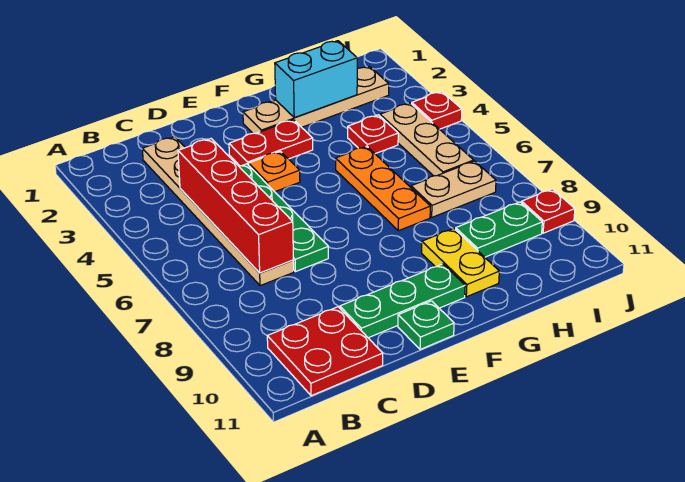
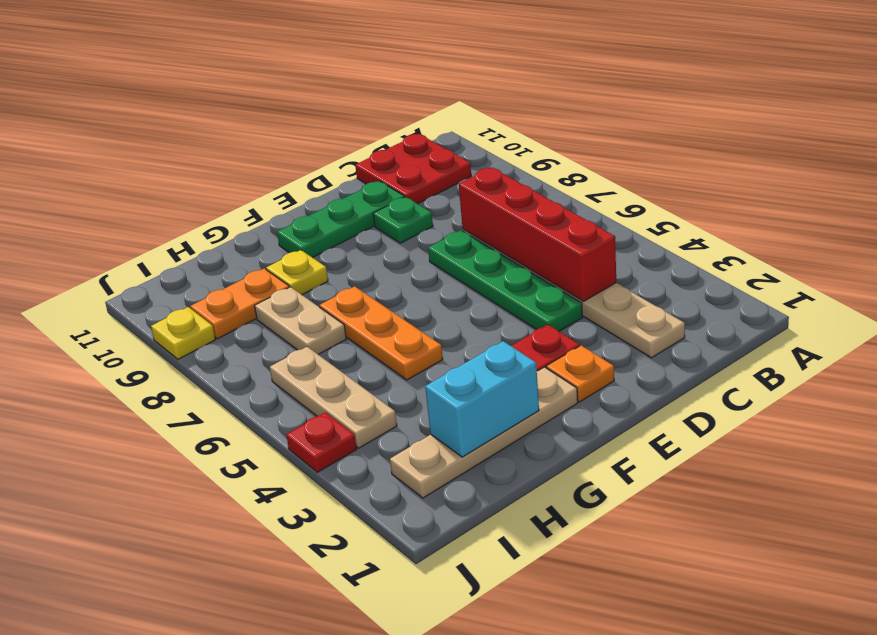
orange 1x1 plate [249,151,300,192] -> orange 1x1 plate moved to [546,345,614,402]
green 1x1 plate [398,301,454,350] -> green 1x1 plate moved to [373,197,433,243]
yellow 1x2 plate [422,229,499,297] -> yellow 1x1 plate [266,250,328,295]
red 1x1 plate [348,115,398,154] -> none
tan 1x2 plate [411,161,496,217] -> tan 1x2 plate turned to [255,287,346,355]
green 1x2 plate [455,202,542,257] -> orange 1x2 plate [190,269,289,339]
red 1x1 plate [522,189,575,233] -> yellow 1x1 plate [151,307,215,359]

